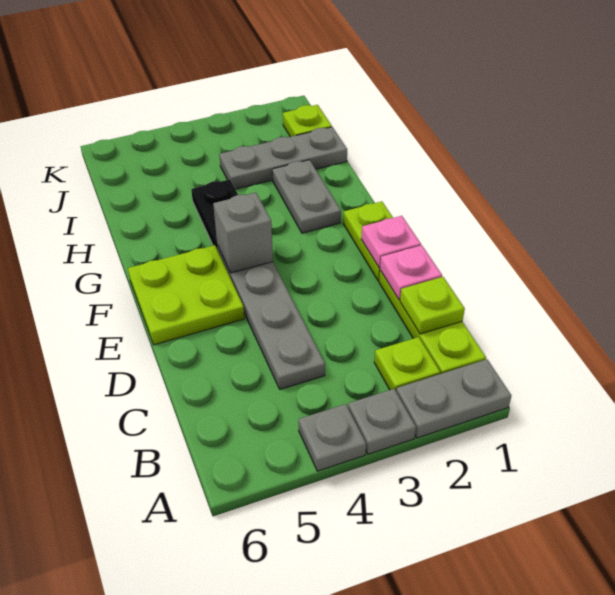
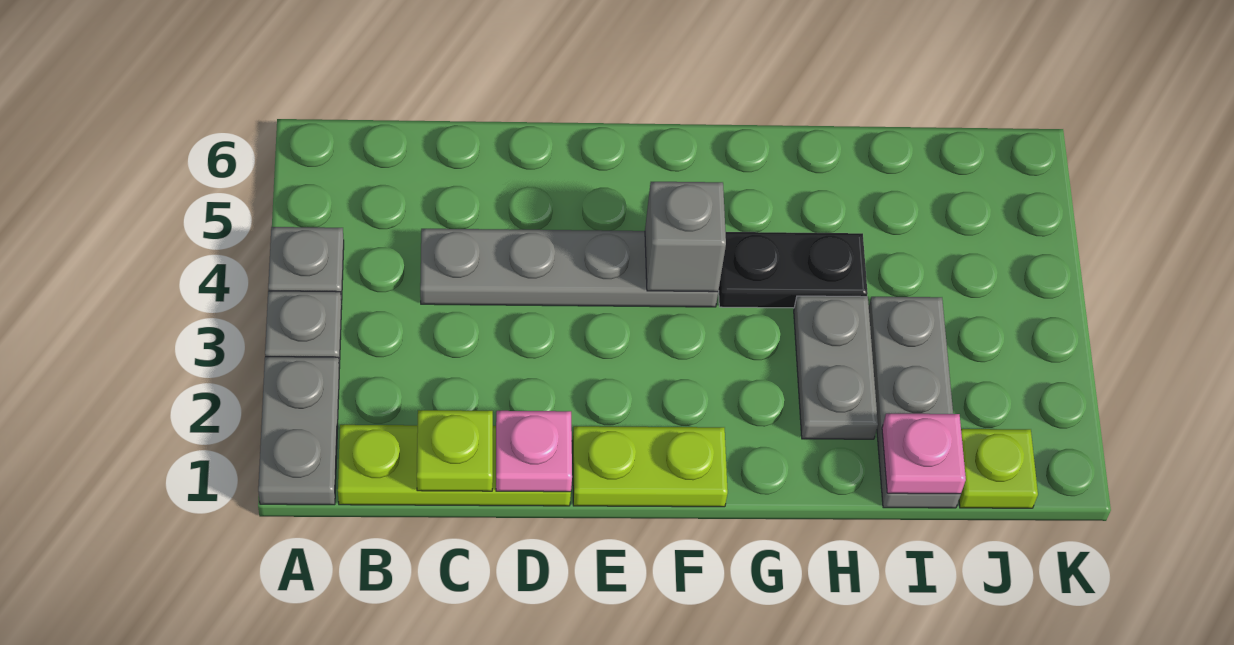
lime 1x1 plate [374,337,440,391] -> none
pink 1x1 plate [361,216,421,268] -> pink 1x1 plate moved to [882,414,966,494]
lime 2x2 plate [128,245,244,345] -> none
grey 1x2 plate [272,160,341,233] -> grey 1x2 plate turned to [794,296,878,439]

